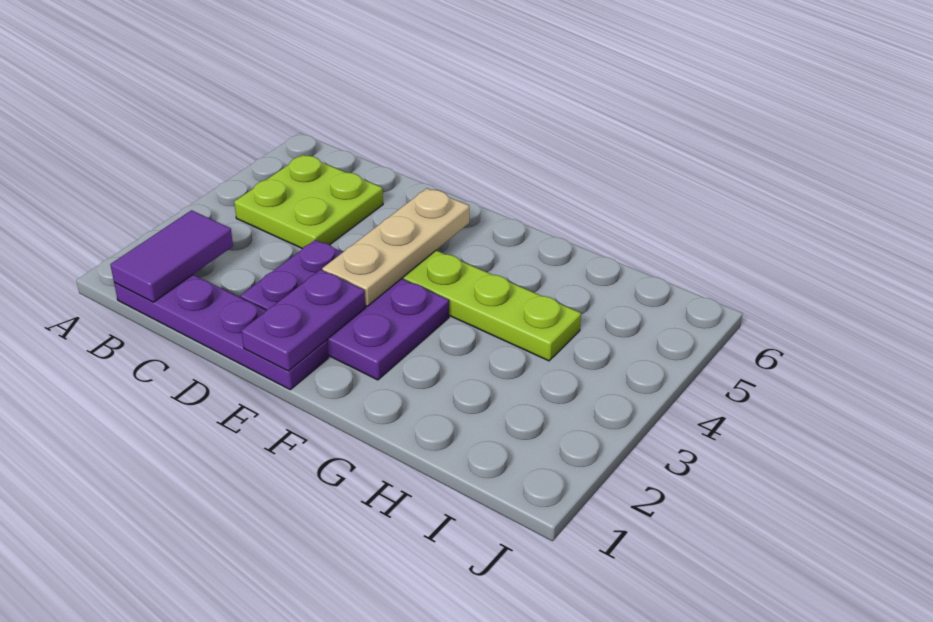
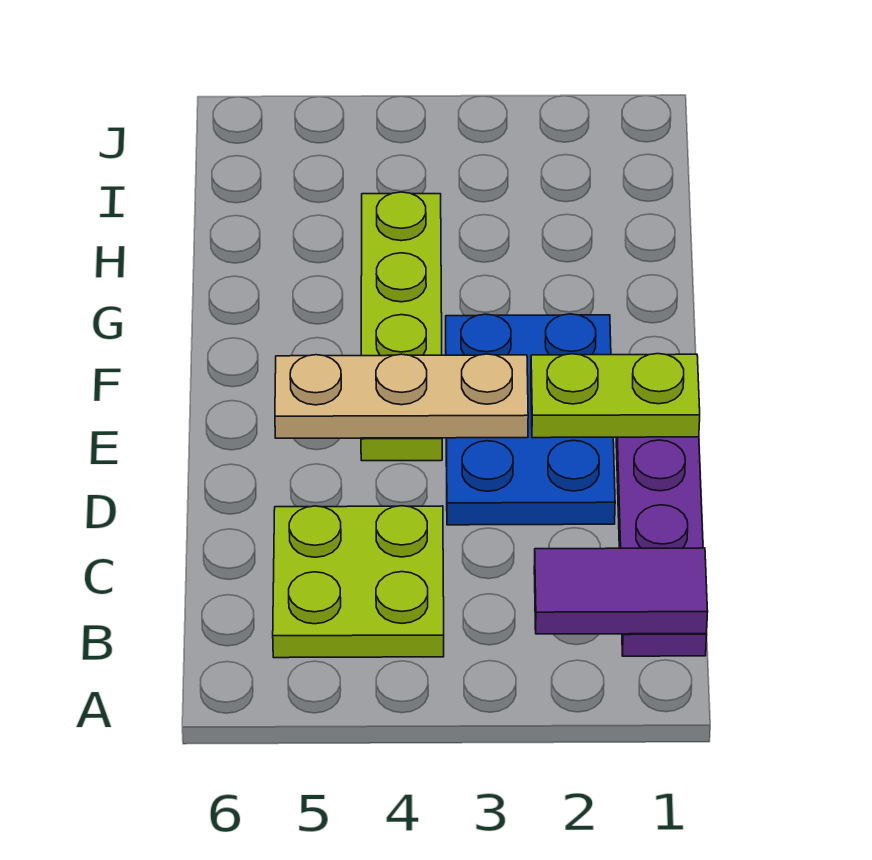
purple 2x3 plate [240,240,449,380] -> blue 2x3 plate [446,314,615,525]
purple 1x2 plate [241,270,365,371] -> lime 1x2 plate [531,354,700,438]

